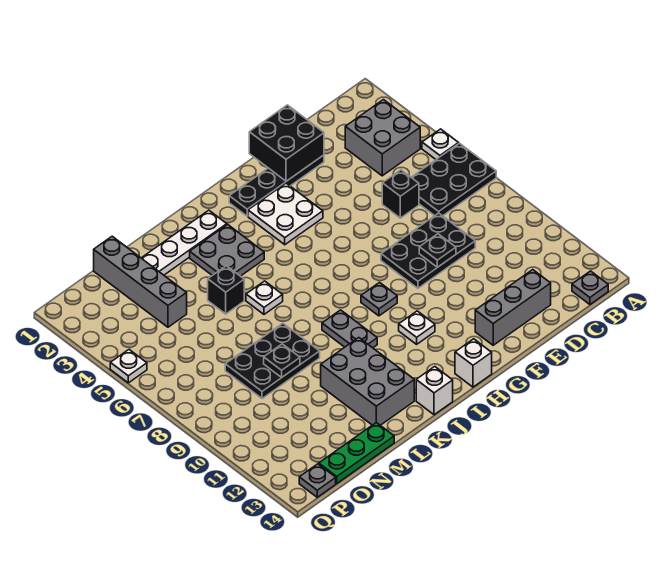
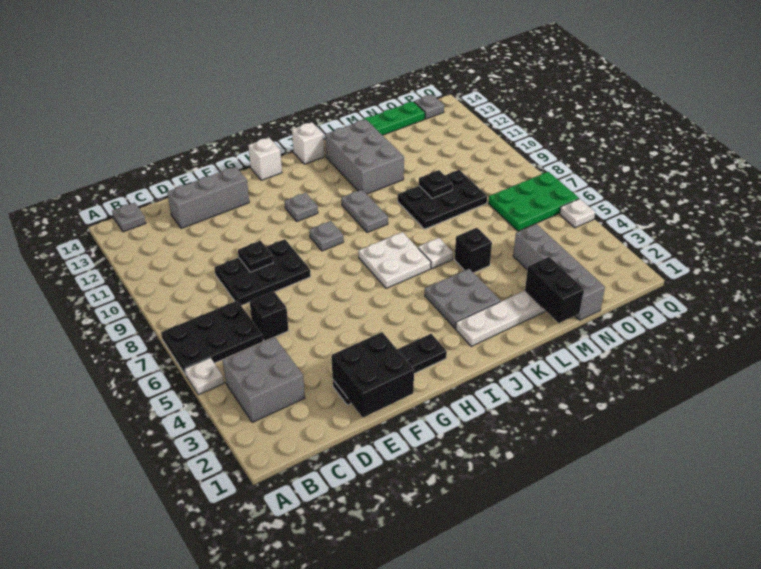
white 2x2 plate [248,183,323,245] -> white 2x2 plate moved to [359,232,431,288]
white 1x1 plate [399,311,435,344] -> grey 1x1 plate [285,193,318,221]
none -> black 1x2 brick [525,257,584,323]
none -> green 2x3 plate [488,172,579,231]

